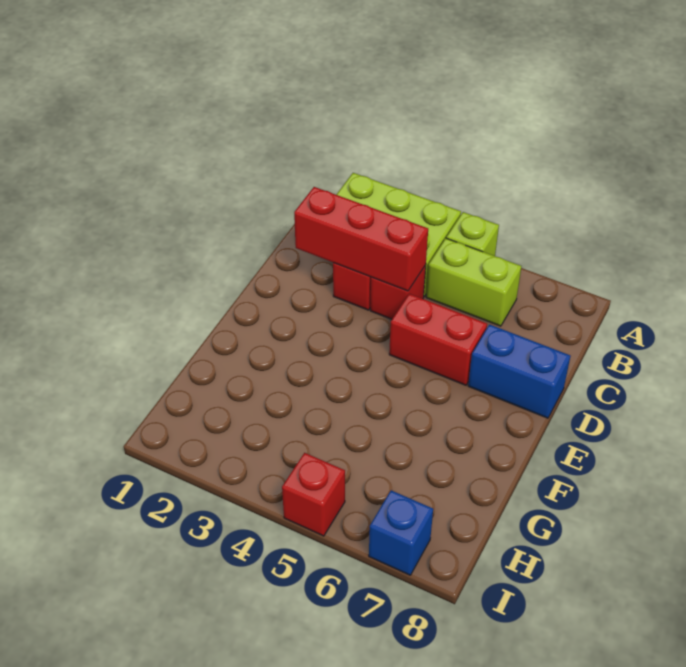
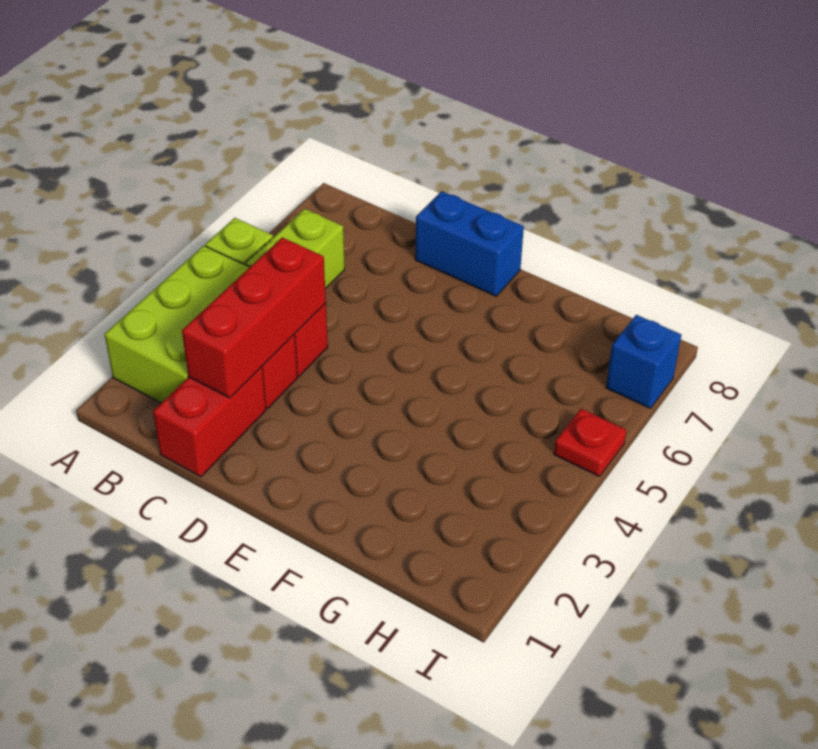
red 1x2 brick [389,294,487,385] -> red 1x2 brick moved to [153,367,266,477]
blue 1x2 brick [468,324,570,418] -> blue 1x2 brick turned to [415,191,524,296]
red 1x1 brick [282,453,345,536] -> red 1x1 plate [554,409,626,477]

